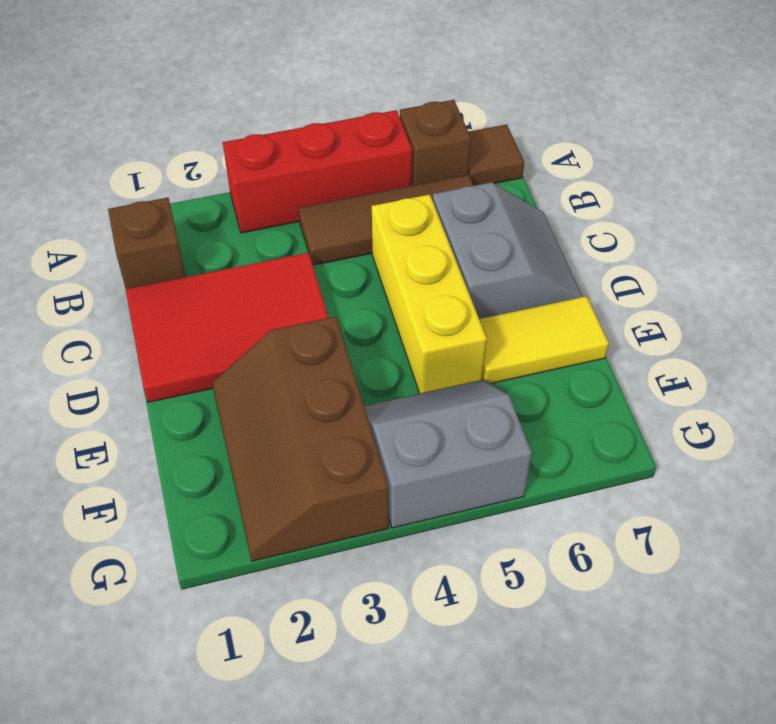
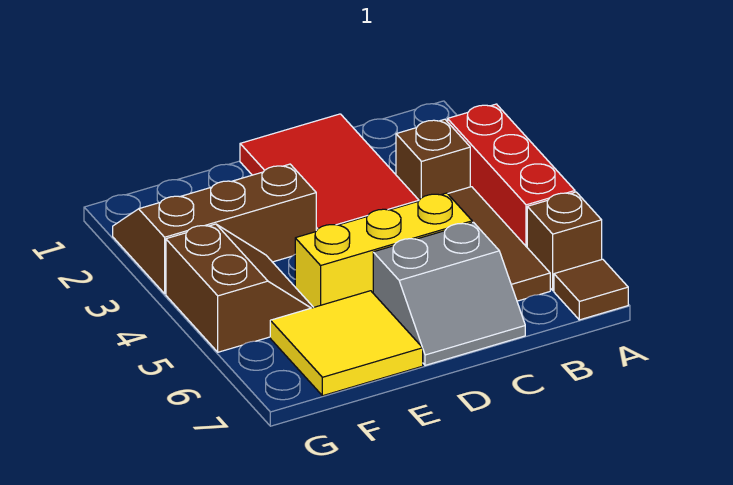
brown 1x1 brick [108,198,186,289] -> brown 1x1 brick moved to [396,119,470,200]
yellow 1x2 tile [479,296,609,384] -> yellow 2x2 tile [270,291,423,396]
grey 2x2 slope [364,380,532,528] -> brown 2x2 slope [166,224,313,352]

